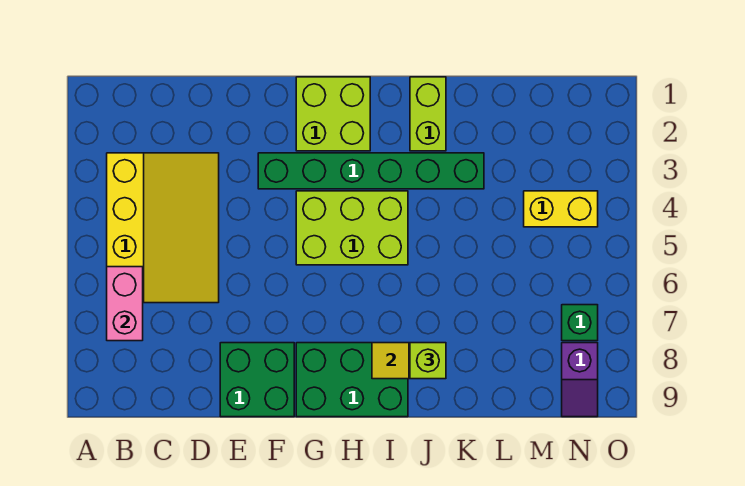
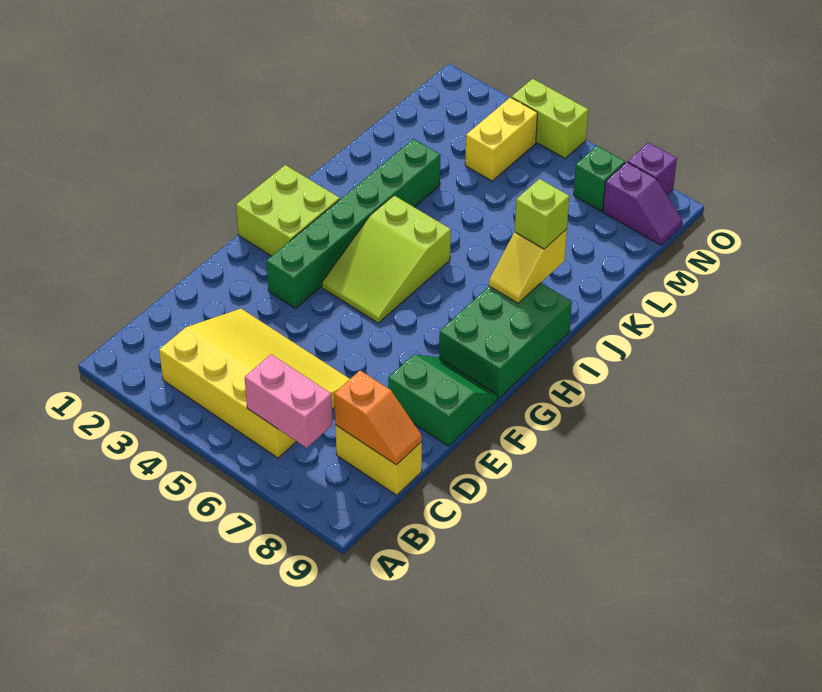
none -> yellow 1x2 brick [335,425,422,495]
none -> orange 1x2 slope [334,371,422,465]
green 2x2 brick [220,343,294,417] -> green 2x2 slope [388,354,498,446]
lime 2x3 brick [296,191,408,265] -> lime 2x3 slope [322,195,451,323]
lime 1x2 brick [410,77,446,151] -> lime 1x2 brick moved to [511,79,588,158]
none -> purple 1x1 brick [628,142,677,195]

